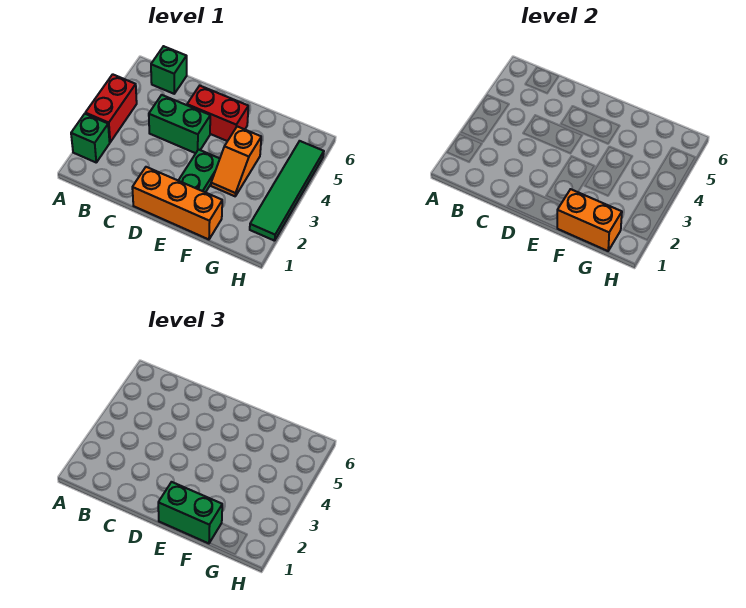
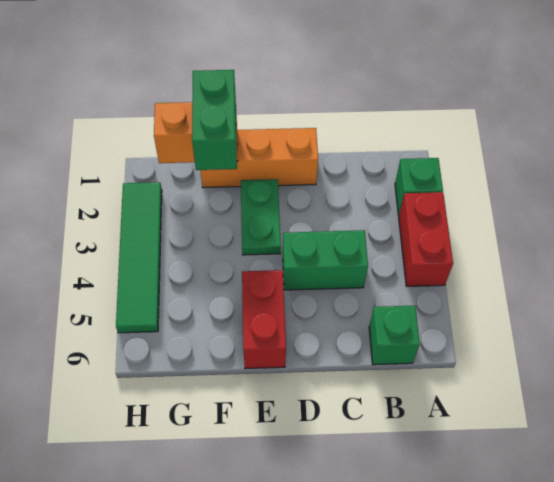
red 1x2 brick [187,86,248,141] -> red 1x2 brick turned to [242,270,286,369]
green 1x2 brick [158,482,222,543] -> green 1x2 brick turned to [192,70,237,170]
orange 1x2 slope [211,126,261,196] -> none

